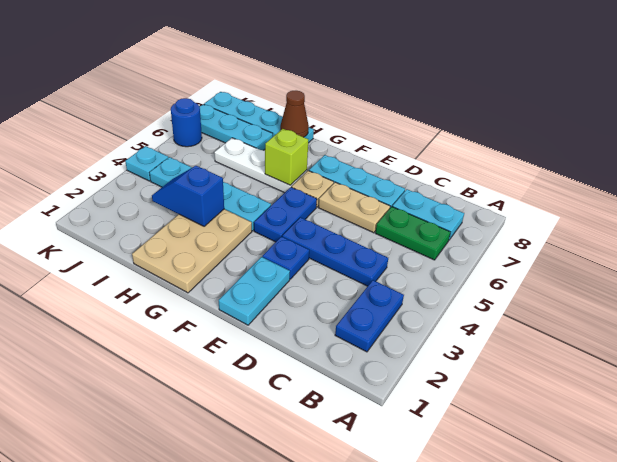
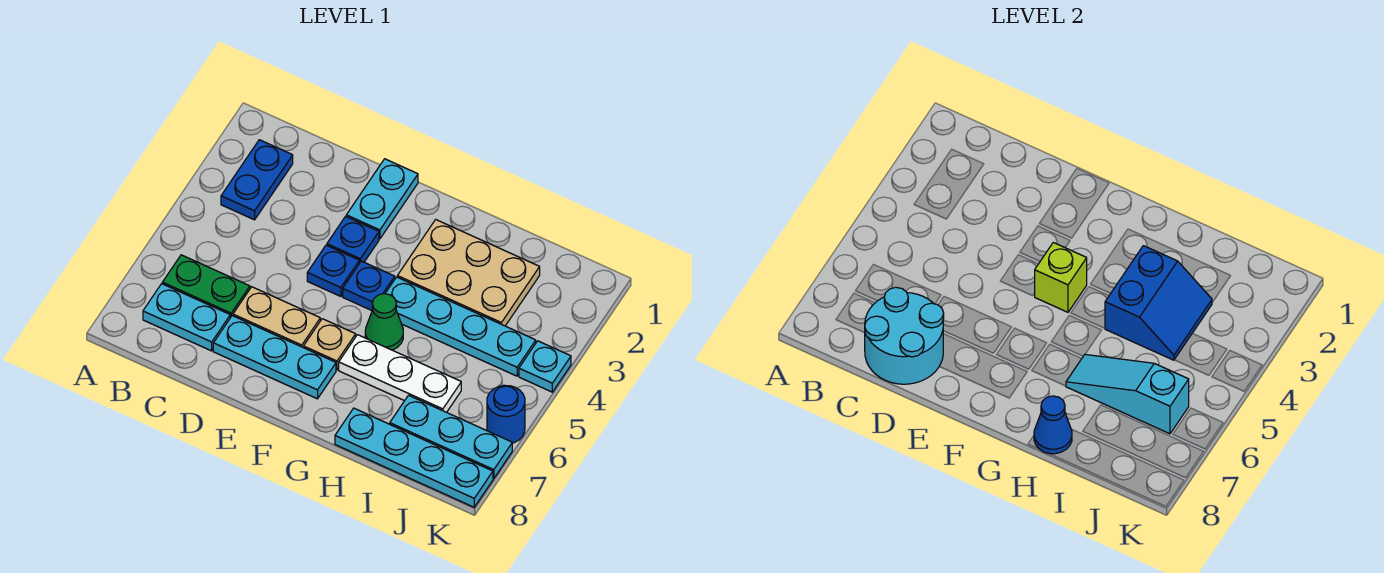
blue 1x3 plate [282,217,388,286] -> blue 1x1 plate [307,245,359,296]
none -> cyan 2x2 round brick [865,287,944,384]
blue 1x2 plate [254,187,317,242] -> blue 1x1 plate [343,261,395,311]
tan 2x3 plate [132,209,252,293] -> tan 2x3 plate turned to [397,220,540,326]
none -> green 1x1 cone [365,294,403,350]
lime 1x1 brick [265,129,308,185] -> lime 1x1 brick moved to [1035,243,1087,312]
blue 1x2 slope [152,166,224,226] -> blue 2x2 slope [1105,246,1212,360]
none -> cyan 1x3 slope [1066,354,1189,434]
brown 1x1 cone [280,91,309,137] -> blue 1x1 cone [1034,396,1072,454]

